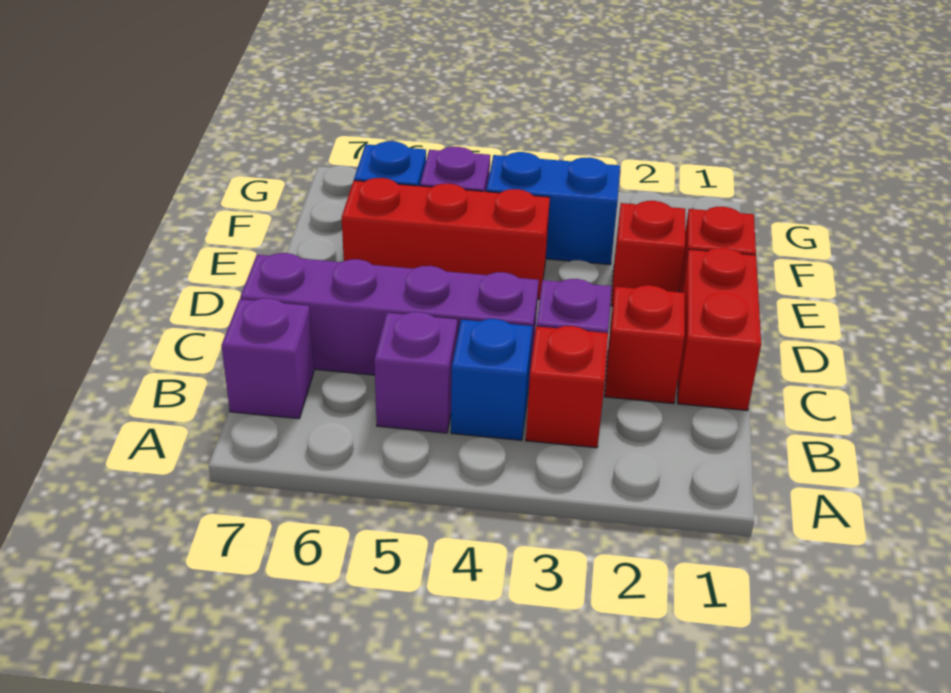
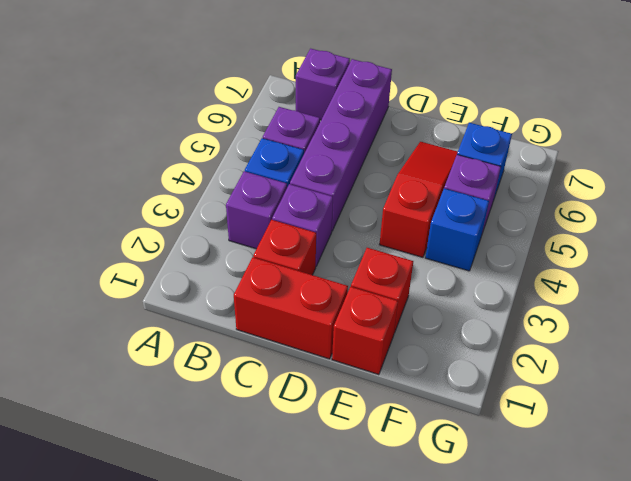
red 1x1 brick [526,326,608,448] -> purple 1x1 brick [226,171,287,249]
red 1x3 brick [342,178,550,299] -> red 1x3 slope [380,142,458,257]
blue 1x2 brick [486,152,620,265] -> blue 1x1 brick [425,189,489,271]

